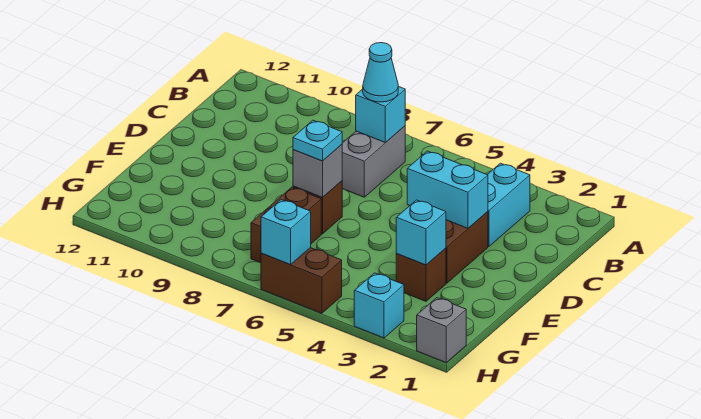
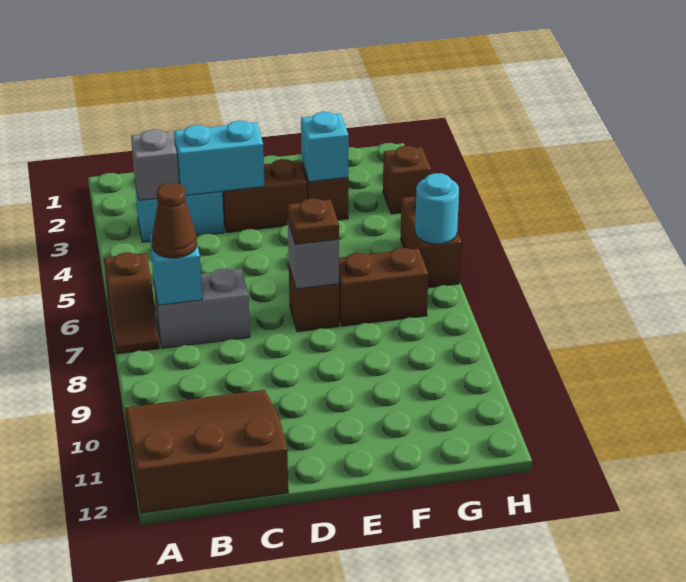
none -> brown 1x2 slope [104,252,160,354]
none -> brown 3x3 slope [125,390,288,513]
cyan 1x1 cone [363,43,398,102] -> brown 1x1 cone [152,183,197,258]
cyan 1x2 brick [407,151,488,228] -> cyan 1x2 brick turned to [174,121,265,195]
cyan 1x1 plate [293,120,342,161] -> brown 1x1 plate [287,198,339,244]
grey 1x1 brick [417,298,466,362] -> grey 1x1 brick moved to [131,130,179,200]
cyan 1x1 brick [354,273,404,338] -> brown 1x1 brick [383,146,431,214]
cyan 1x1 brick [261,200,311,265] -> cyan 1x1 round brick [415,173,459,244]

